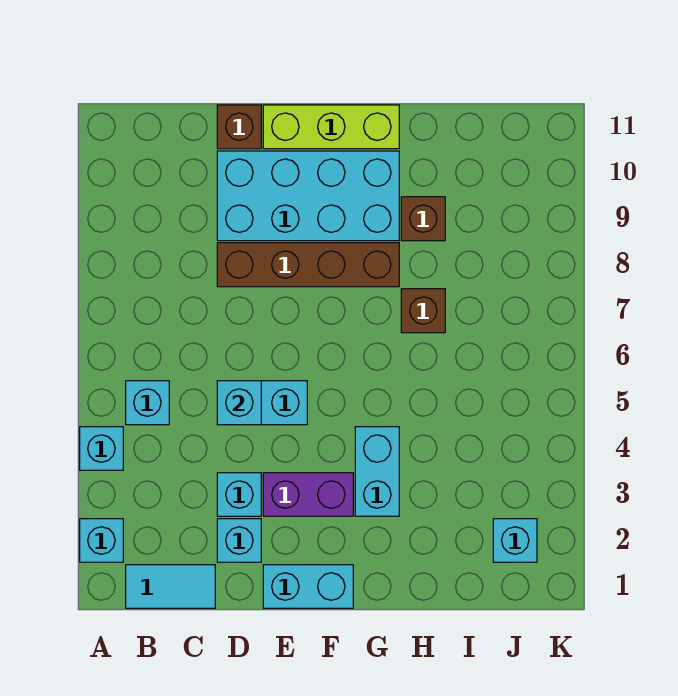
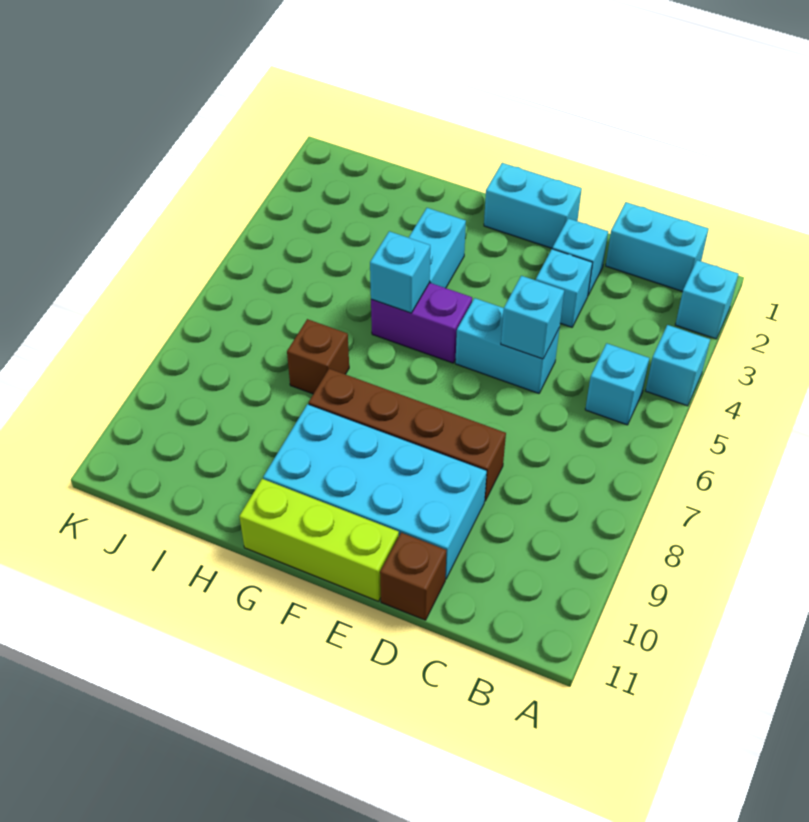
cyan 1x2 tile [126,565,215,608] -> cyan 1x2 brick [606,202,708,292]
purple 1x2 brick [263,473,353,516] -> purple 1x2 brick moved to [371,283,472,363]
brown 1x1 brick [401,197,445,241] -> none
cyan 1x1 brick [493,519,537,562] -> cyan 1x1 brick moved to [370,231,430,313]

